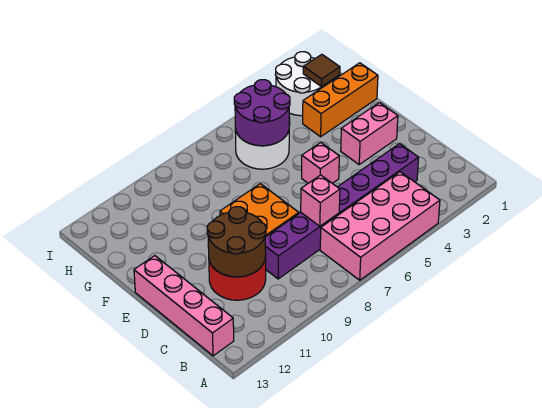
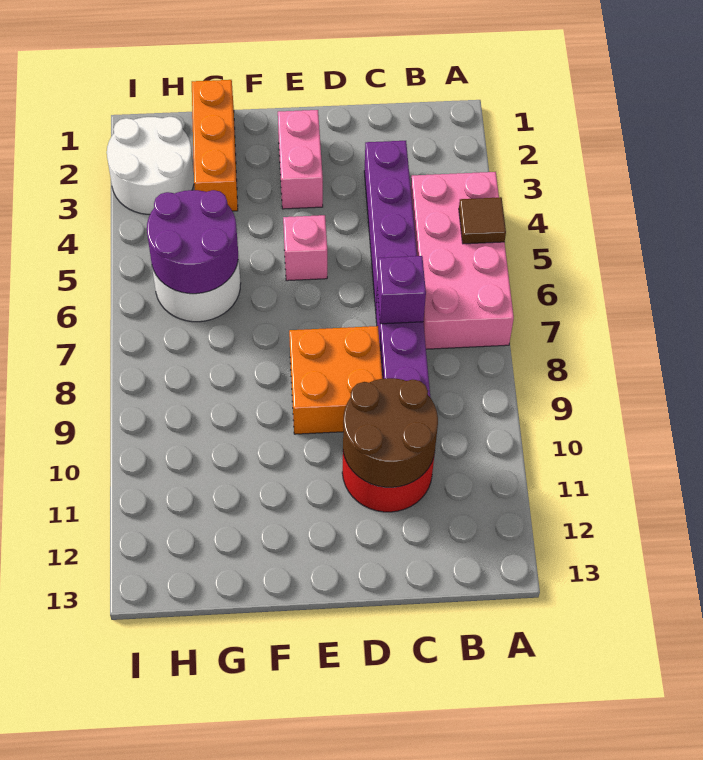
pink 1x4 brick [134,256,234,356] -> none
pink 1x1 brick [301,175,340,226] -> purple 1x1 brick [377,256,426,324]
brown 1x1 tile [303,54,340,87] -> brown 1x1 tile moved to [459,197,506,244]

